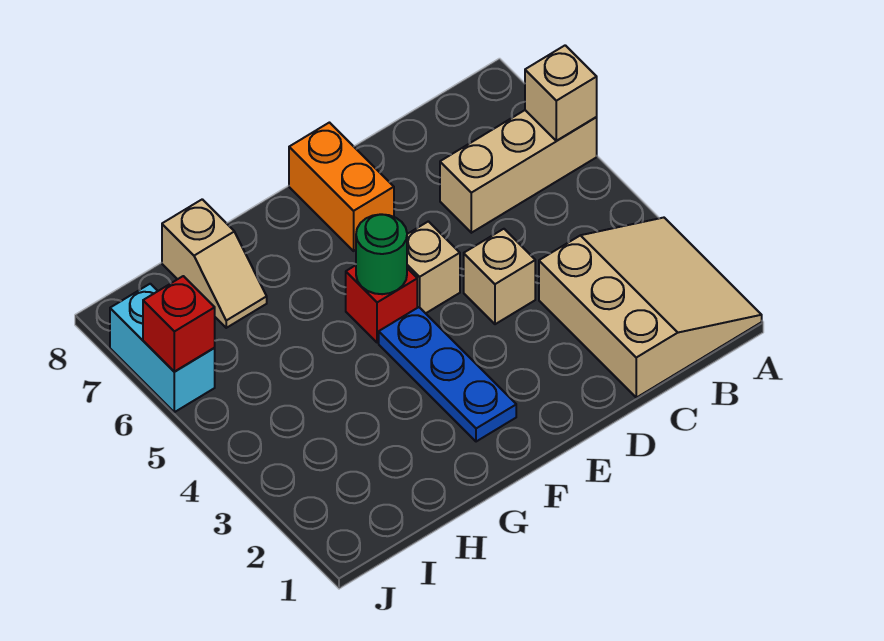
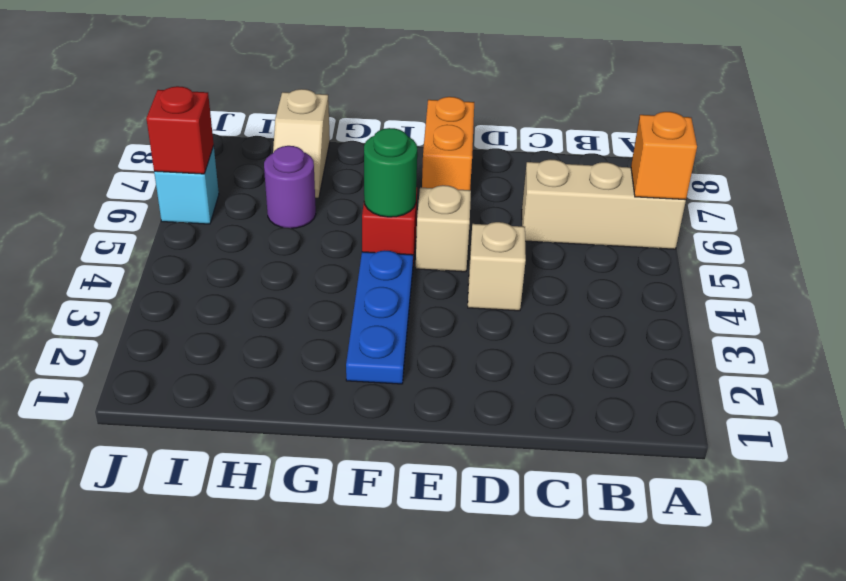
tan 3x3 slope [539,218,762,398] -> none
tan 1x1 brick [525,45,597,141] -> orange 1x1 brick [631,112,697,200]
none -> purple 1x1 round brick [264,146,316,228]
cyan 1x2 brick [110,284,215,412] -> cyan 1x1 brick [154,146,219,224]

